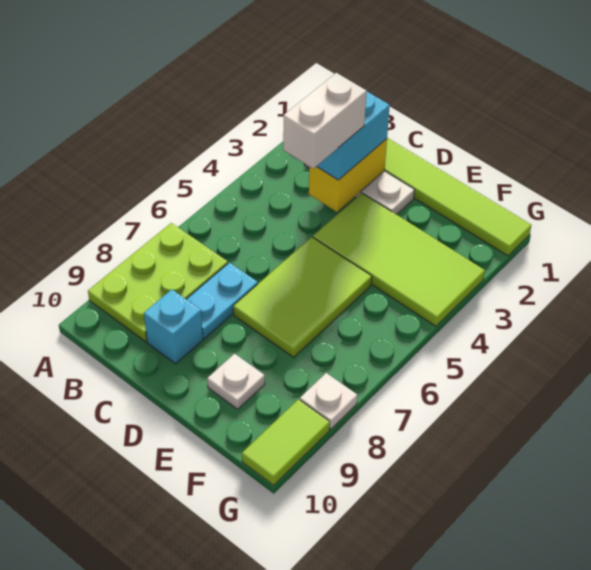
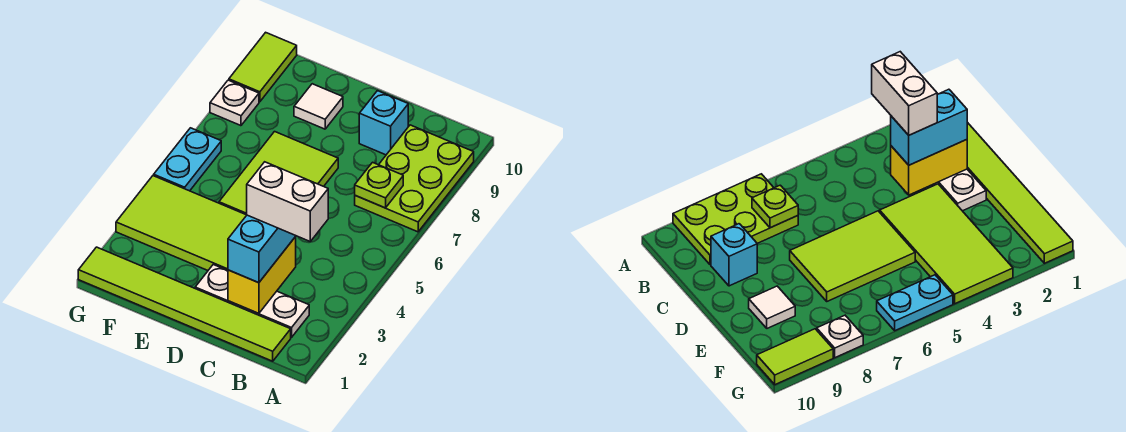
none -> lime 1x1 plate [355,162,403,208]
white 1x2 brick [283,73,367,169] -> white 1x2 brick turned to [247,162,328,241]
cyan 1x2 plate [186,263,258,338] -> cyan 1x2 plate moved to [154,128,221,191]
white 1x1 plate [207,354,265,409] -> white 1x1 tile [294,84,343,129]

